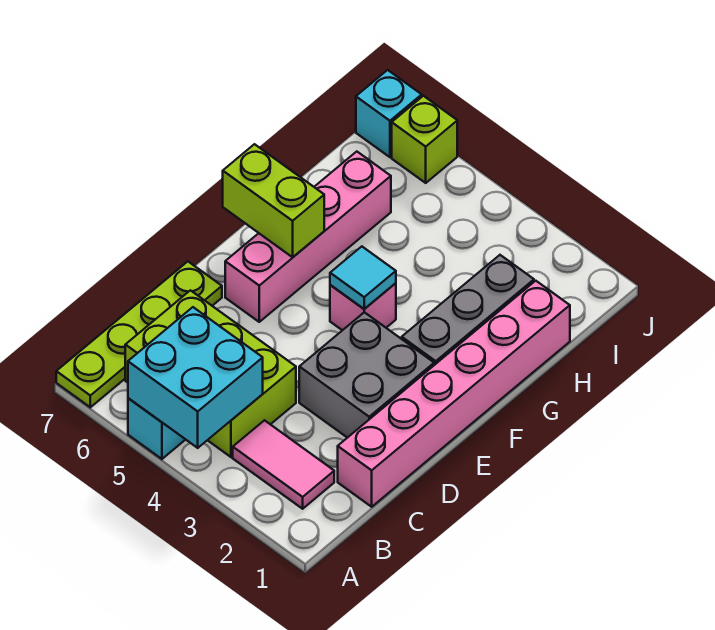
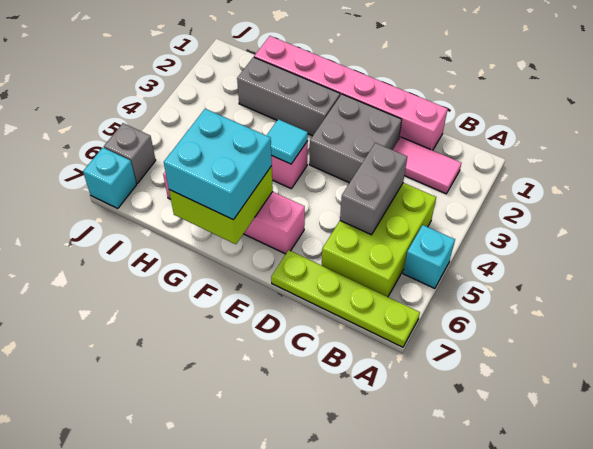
cyan 2x2 brick [128,307,263,448] -> cyan 2x2 brick moved to [164,109,272,220]
pink 1x2 tile [233,420,334,509] -> pink 1x2 tile turned to [393,137,461,194]
none -> grey 1x2 brick [340,143,407,235]
lime 1x2 brick [223,144,324,257] -> lime 2x2 brick [169,166,273,244]
lime 1x1 brick [392,96,457,183] -> grey 1x1 brick [104,123,156,183]

